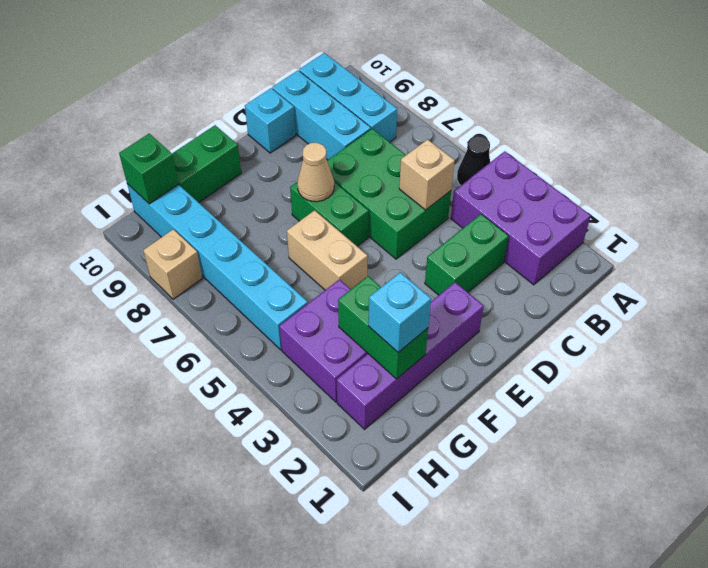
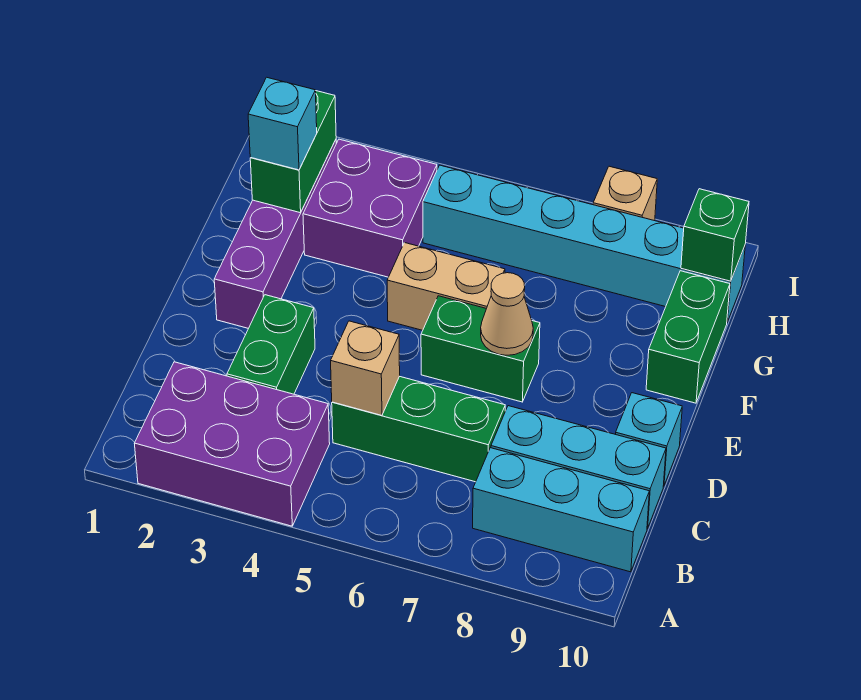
black 1x1 cone [457,136,490,186] -> none
green 2x3 brick [327,129,451,259] -> green 1x3 brick [332,376,505,482]
green 1x2 brick [338,276,428,379] -> green 1x2 brick turned to [250,91,336,213]

